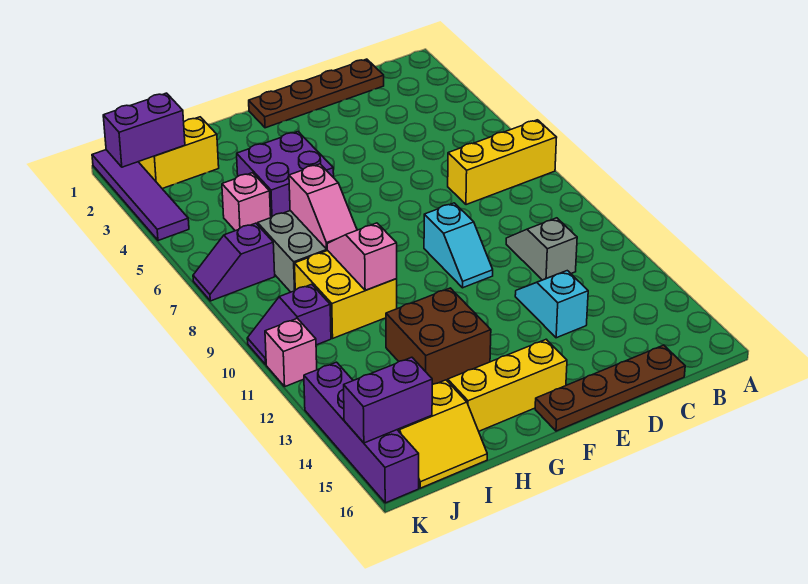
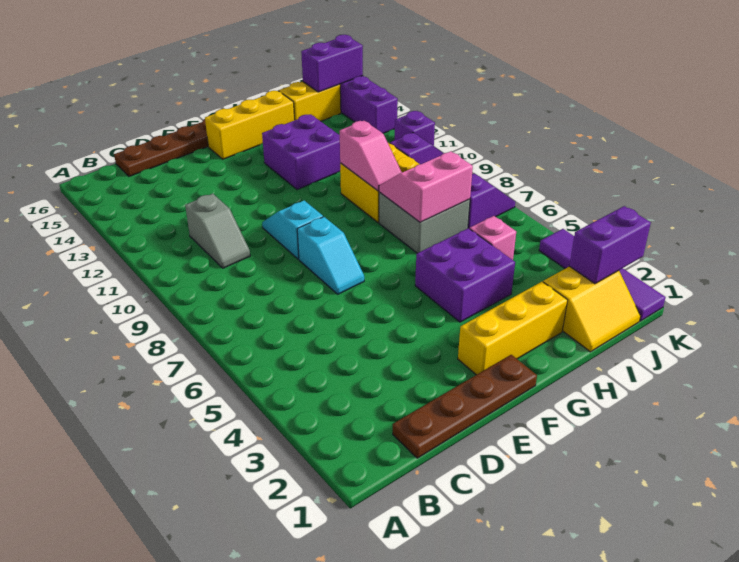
yellow 1x3 brick [448,120,557,205] -> yellow 1x3 brick moved to [458,282,568,375]
cyan 1x2 slope [515,271,588,338] -> cyan 1x2 slope moved to [297,217,364,294]
brown 2x2 brick [386,288,491,385] -> purple 2x2 brick [262,115,340,190]
pink 1x2 slope [289,164,357,249] -> pink 2x2 slope [379,151,473,223]
pink 1x1 brick [265,318,317,386] -> purple 1x1 brick [395,111,435,146]

